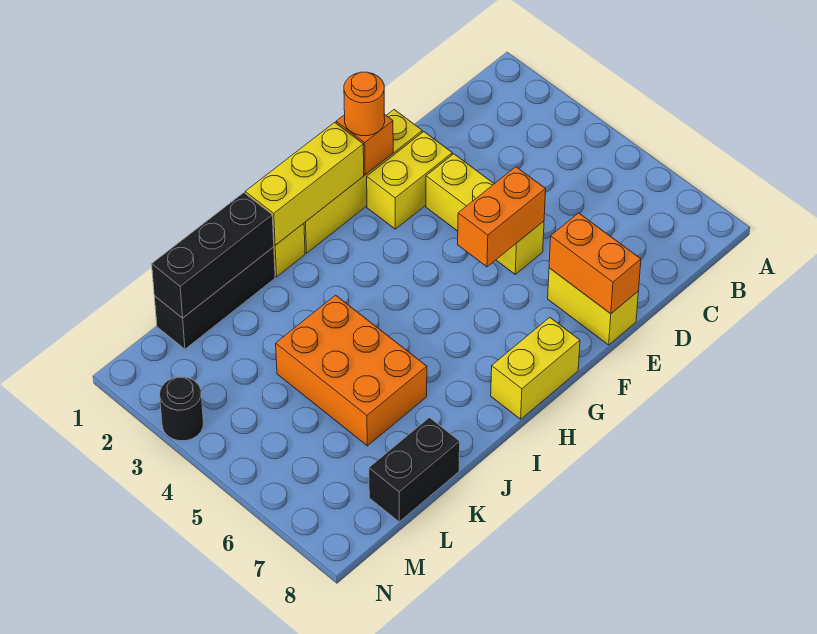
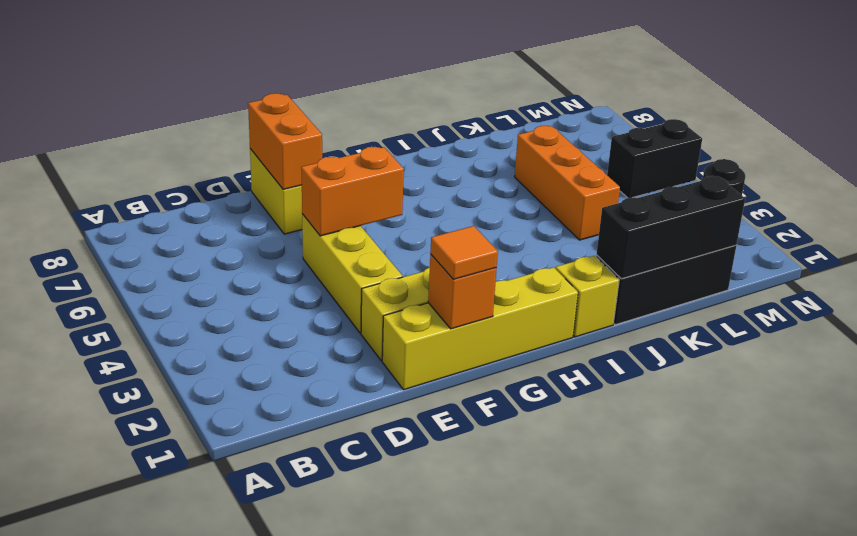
orange 1x1 round brick [344,72,385,136] -> orange 1x1 tile [430,226,498,279]
yellow 1x3 brick [245,122,364,245] -> none
yellow 1x2 brick [491,317,580,419] -> none
orange 2x3 brick [276,295,427,446] -> orange 1x3 brick [515,126,620,240]
black 1x2 brick [369,418,460,522] -> black 1x2 brick moved to [607,119,702,198]

